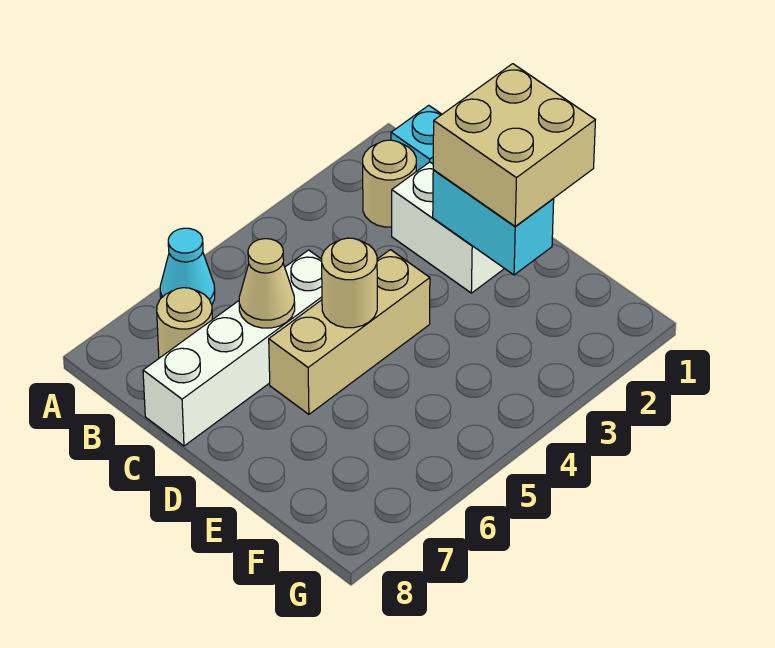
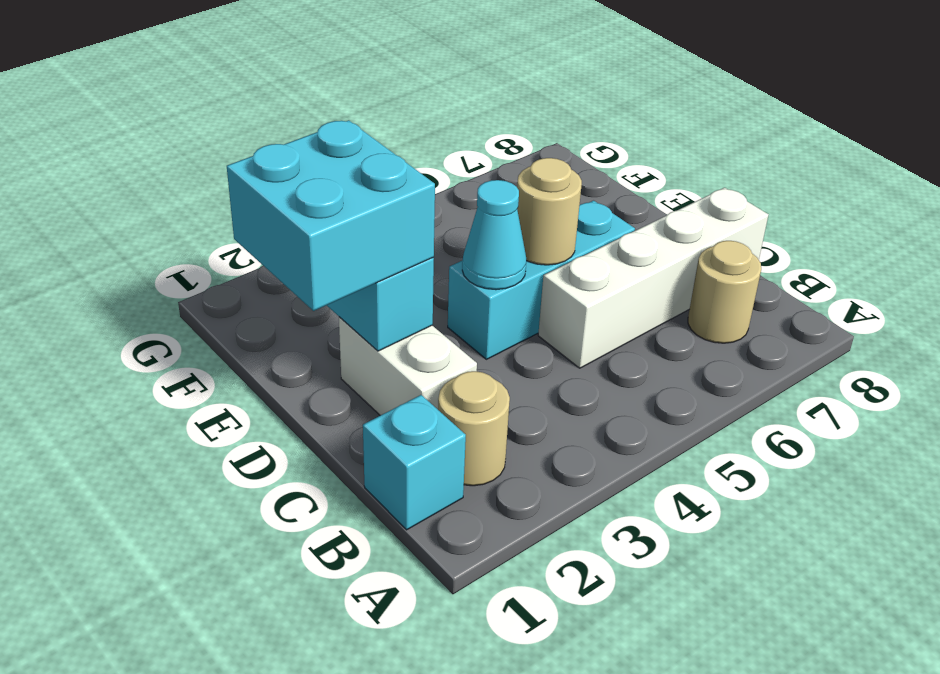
cyan 1x1 cone [160,228,215,305] -> cyan 1x1 cone moved to [462,180,526,290]
tan 1x1 cone [239,239,295,328] -> none
tan 2x2 brick [433,64,595,227] -> cyan 2x2 brick [227,120,435,311]
tan 1x3 brick [269,250,430,414] -> cyan 1x3 brick [448,201,635,359]

